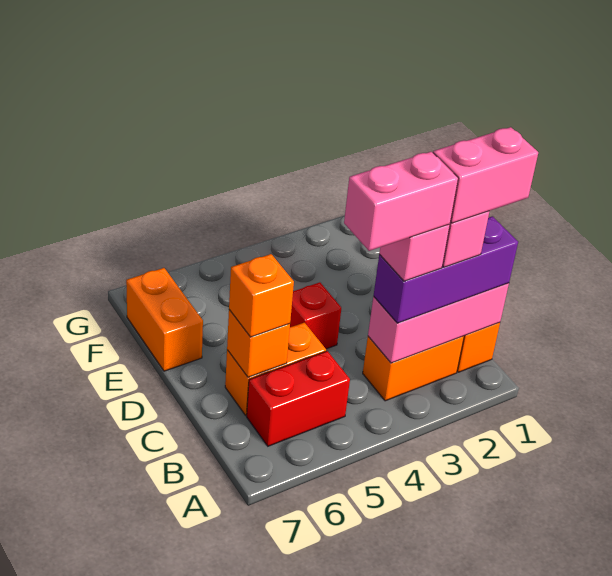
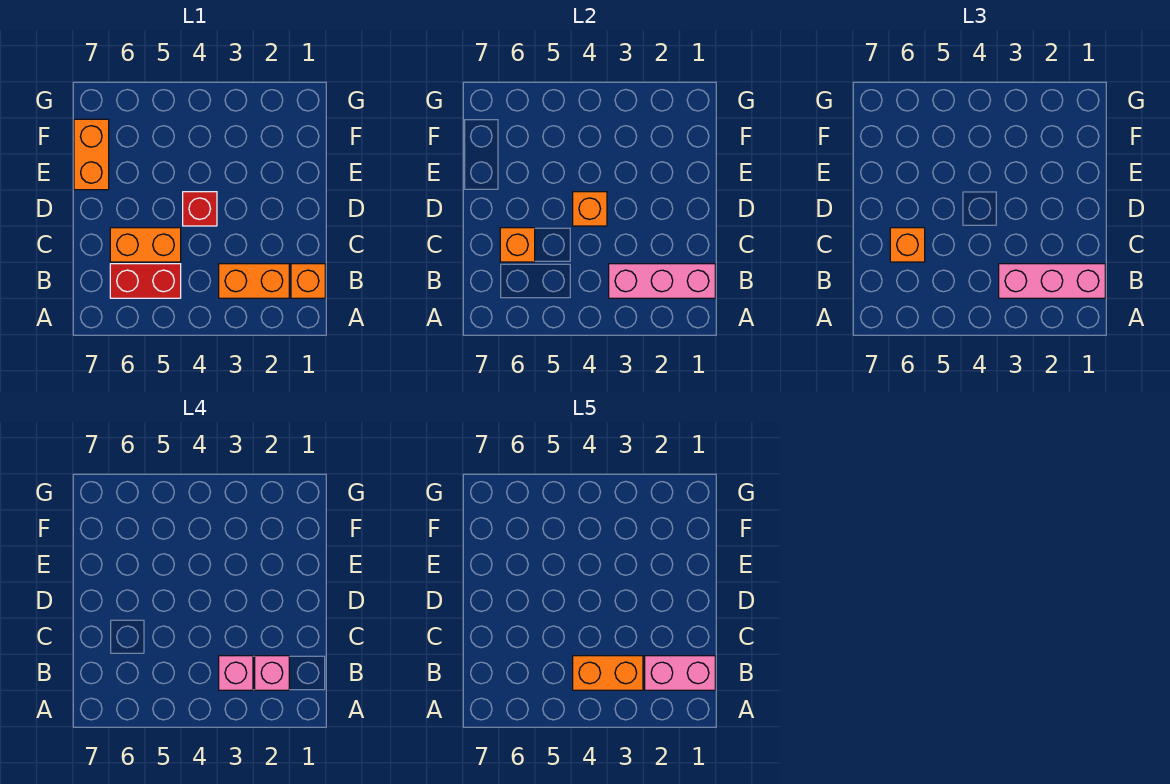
purple 1x3 brick [374,216,518,323] -> pink 1x3 brick [999,264,1105,298]
pink 1x2 brick [344,152,458,251] -> orange 1x2 brick [573,656,643,690]
none -> orange 1x1 brick [573,192,607,226]

